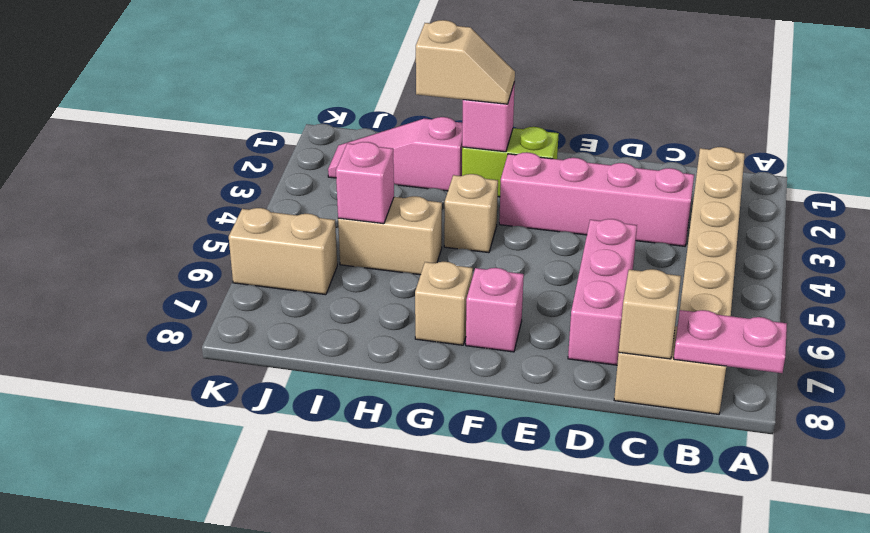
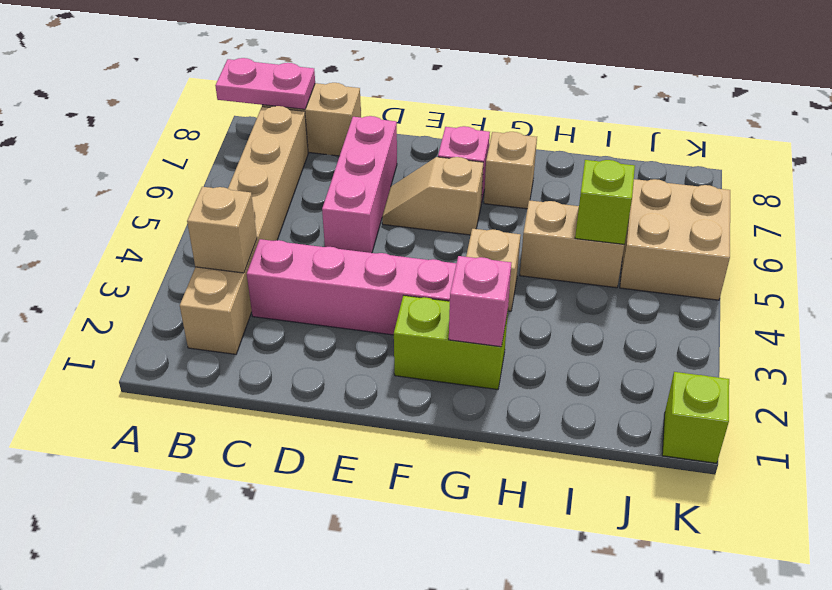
tan 1x1 brick [619,269,681,359] -> tan 1x1 brick moved to [187,187,257,273]
tan 1x2 slope [416,20,515,104] -> tan 1x2 slope moved to [382,157,483,235]
pink 1x3 slope [328,117,462,191] -> none
pink 1x1 brick [336,142,394,224] -> lime 1x1 brick [575,160,635,244]
tan 1x2 brick [229,208,337,295] -> tan 2x2 brick [620,179,730,300]
none -> lime 1x1 brick [662,372,729,463]

